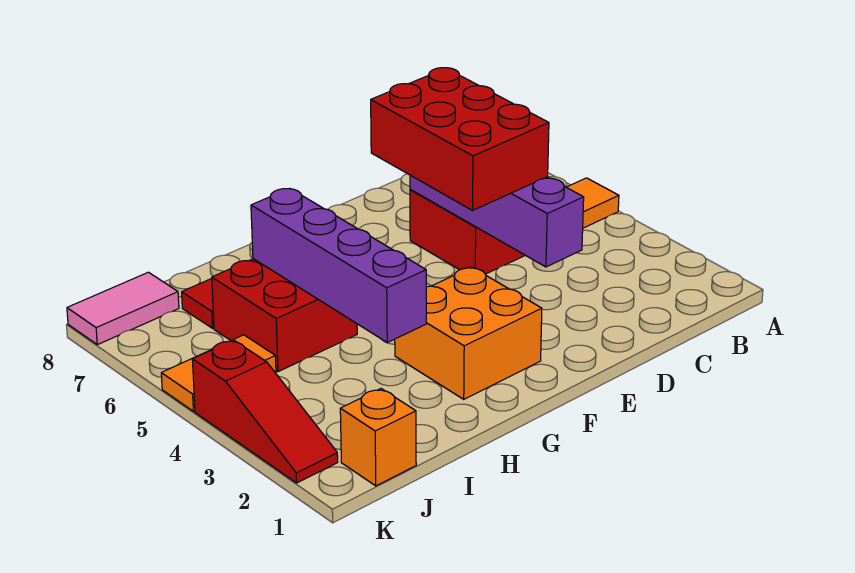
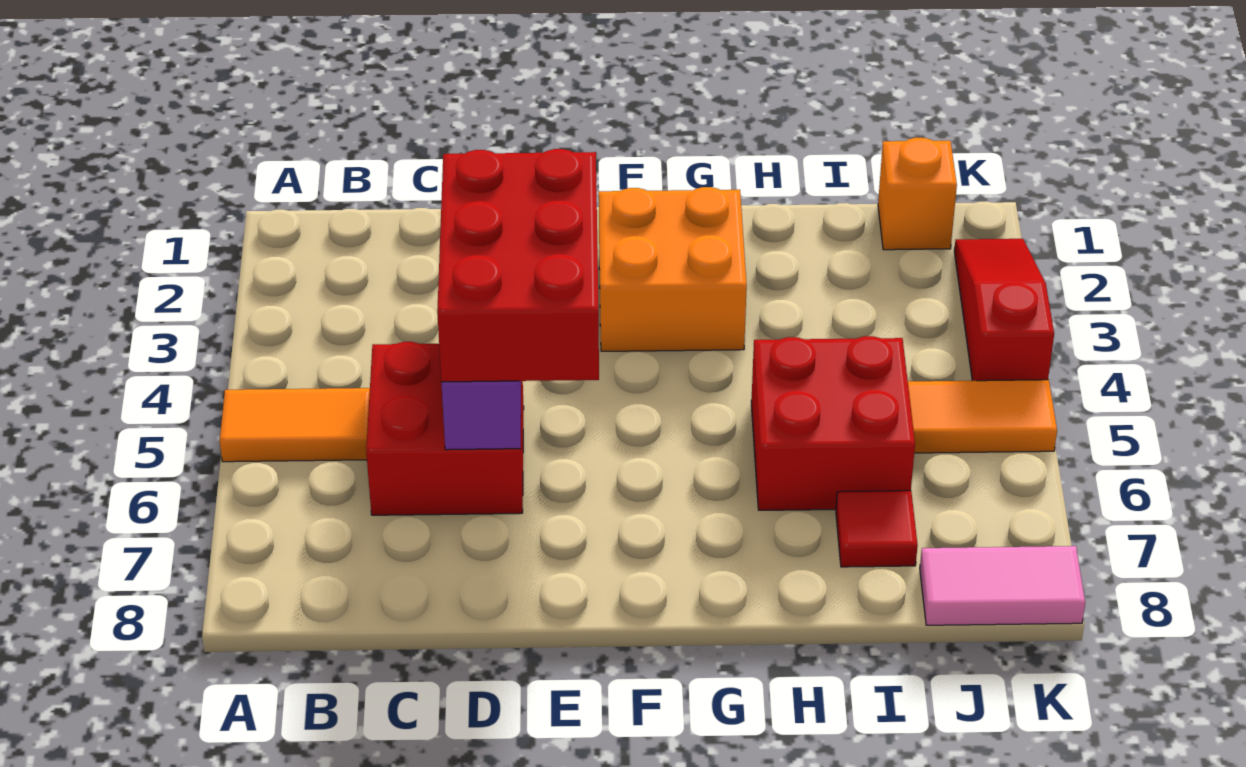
purple 1x4 brick [251,189,426,342] -> none

